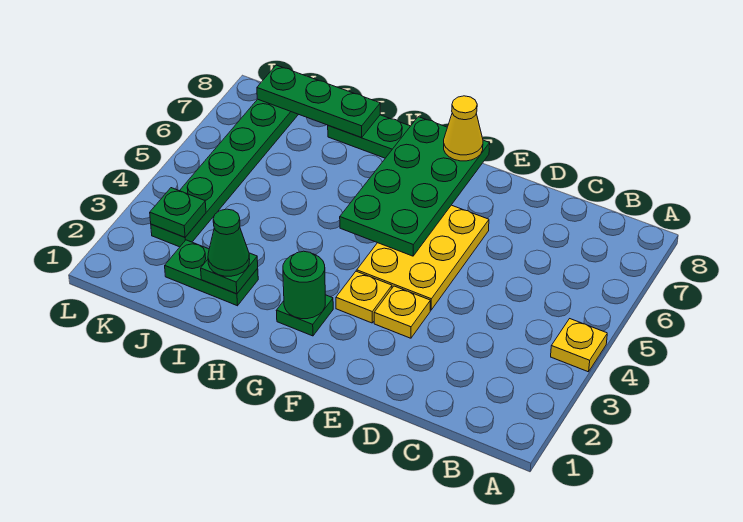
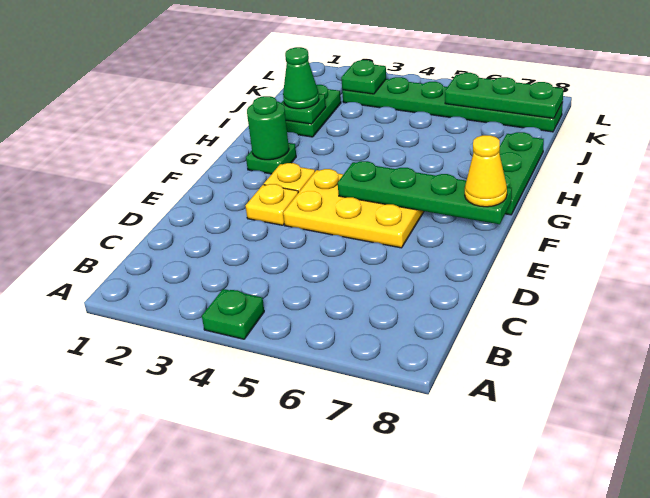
yellow 1x1 plate [551,319,607,372] -> green 1x1 plate [202,289,264,339]
green 2x4 plate [340,117,490,256] -> green 1x4 plate [338,161,512,224]
green 1x3 plate [257,65,380,138] -> green 1x3 plate turned to [445,73,563,118]

